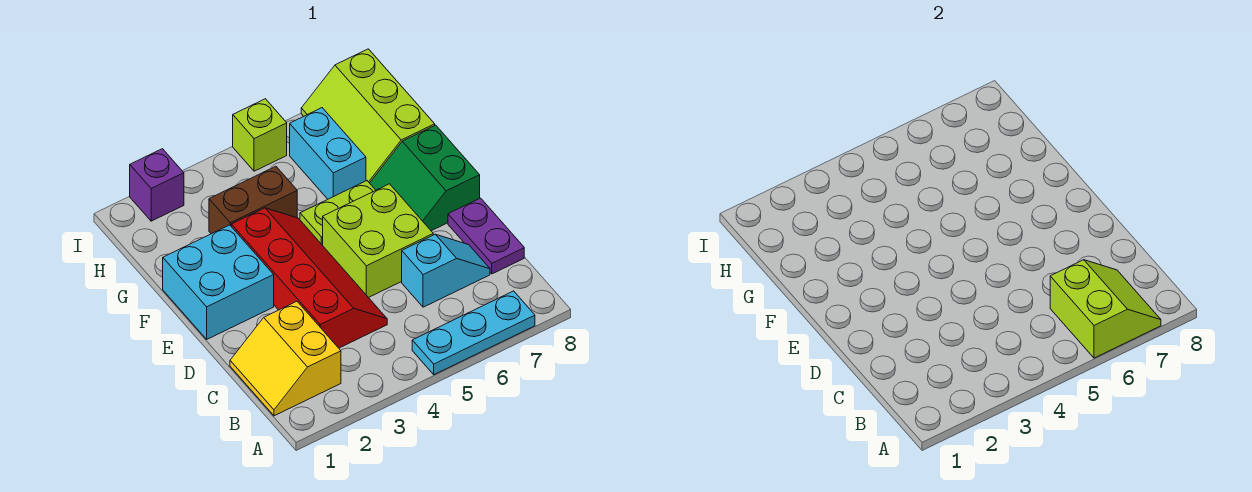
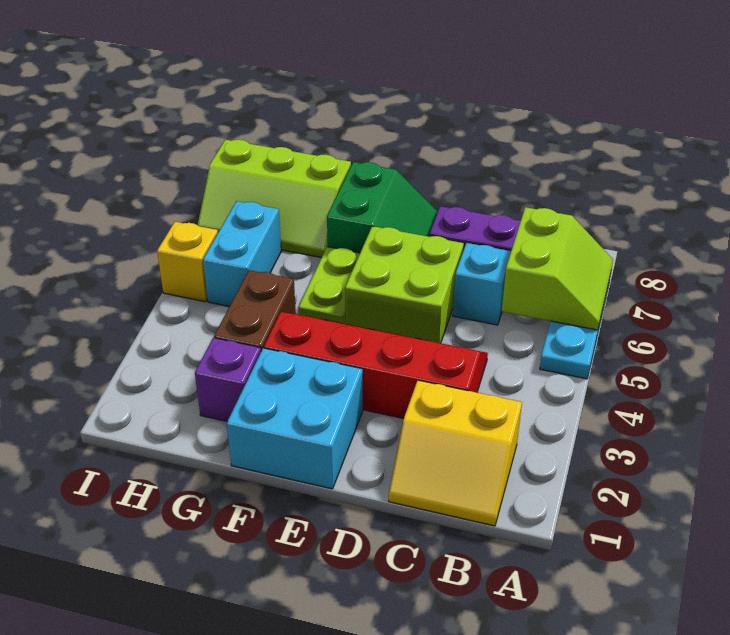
lime 2x2 slope [1050,260,1161,358] -> lime 2x2 slope turned to [502,207,613,330]
green 2x2 slope [370,125,480,231] -> green 2x2 slope turned to [327,162,437,253]
cyan 1x2 brick [290,108,366,199] -> cyan 1x2 brick turned to [203,201,281,307]
purple 1x1 brick [130,149,184,221] -> purple 1x1 brick moved to [195,338,261,421]
lime 1x1 brick [233,99,287,171] -> yellow 1x1 brick [157,222,218,302]

